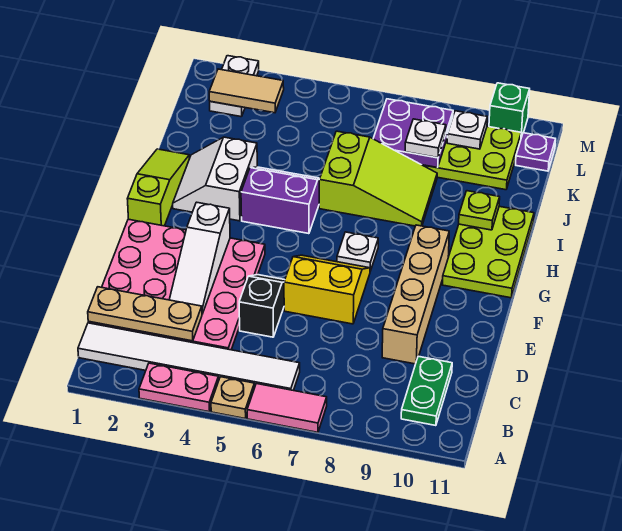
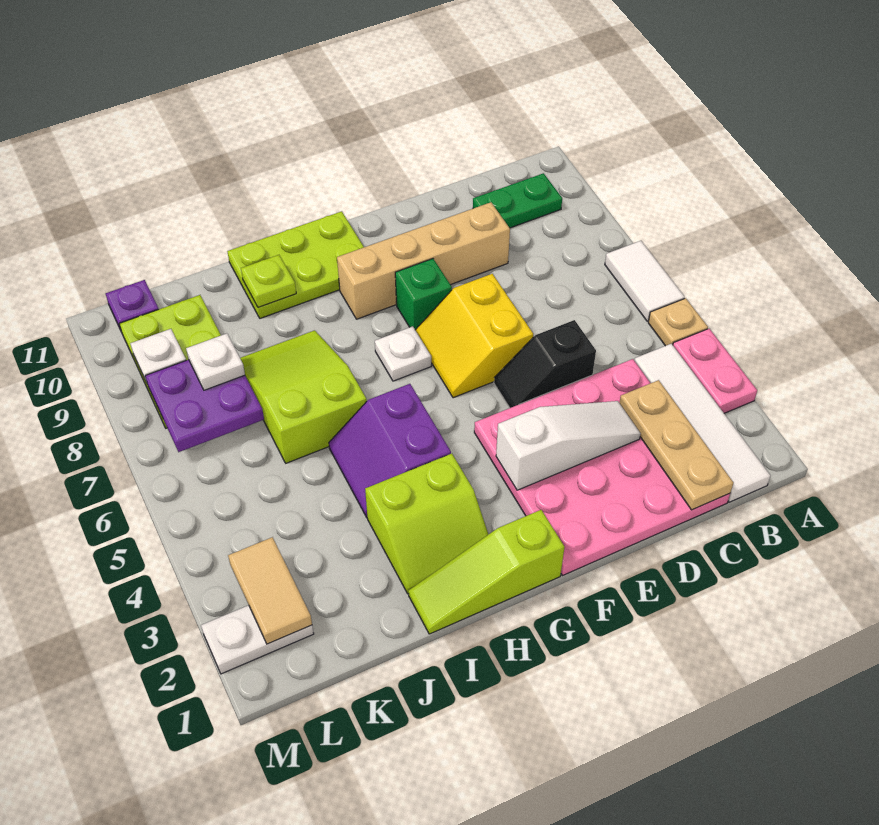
pink 1x2 tile [247,384,327,432] -> white 1x2 tile [605,241,685,321]
white 1x6 tile [78,323,300,390] -> white 1x4 tile [634,343,771,502]
white 2x2 slope [173,137,257,221] -> lime 2x2 slope [365,454,488,594]
green 1x1 brick [489,83,530,137] -> green 1x1 brick moved to [395,259,452,330]

